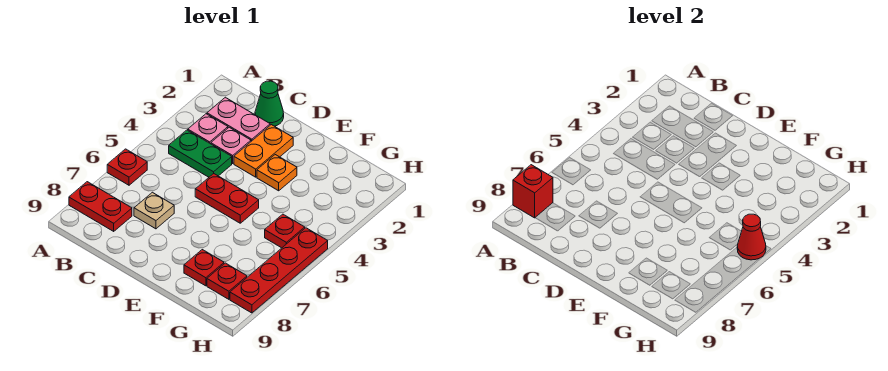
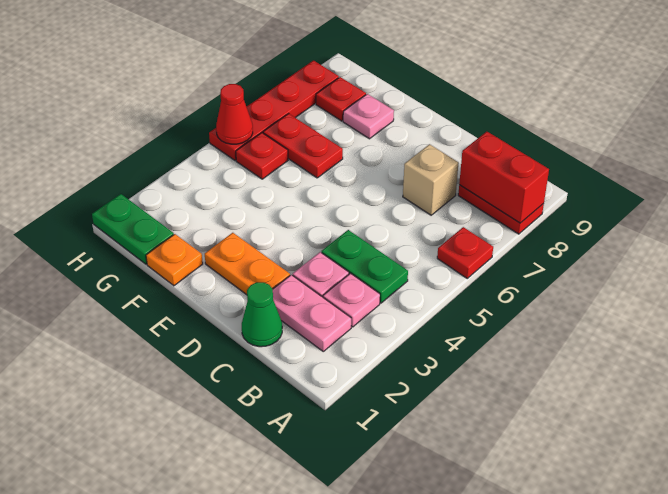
red 1x1 brick [513,165,553,218] -> red 1x2 brick [459,132,549,223]
tan 1x1 plate [134,192,174,229] -> tan 1x1 brick [403,144,458,215]
orange 1x2 plate [234,125,293,177] -> orange 1x2 plate turned to [205,233,290,295]
red 1x2 plate [195,174,259,223] -> red 1x2 plate moved to [263,114,343,178]
orange 1x1 plate [257,155,297,191] -> orange 1x1 plate moved to [146,234,203,286]
red 1x1 plate [184,250,224,286] -> pink 1x1 plate [343,94,394,139]
none -> green 1x2 plate [92,194,174,264]

